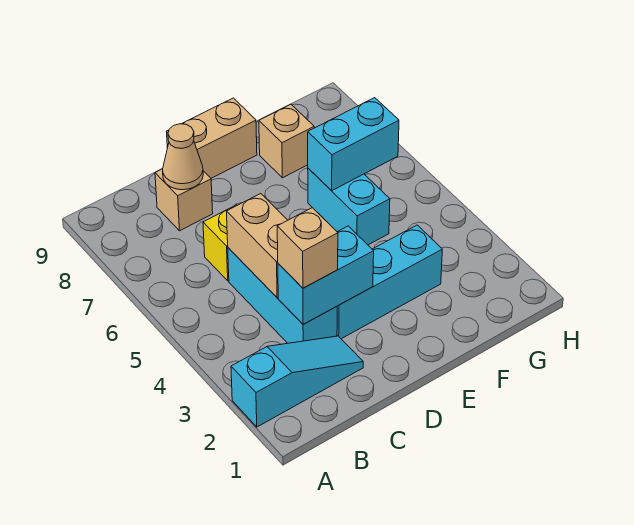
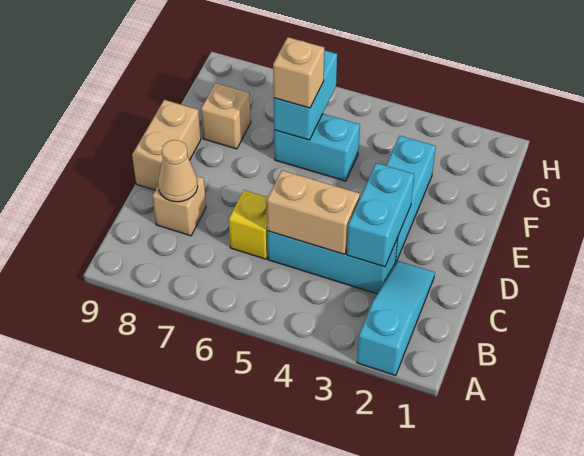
tan 1x1 brick [277,208,338,288] -> tan 1x1 brick moved to [273,37,324,108]

